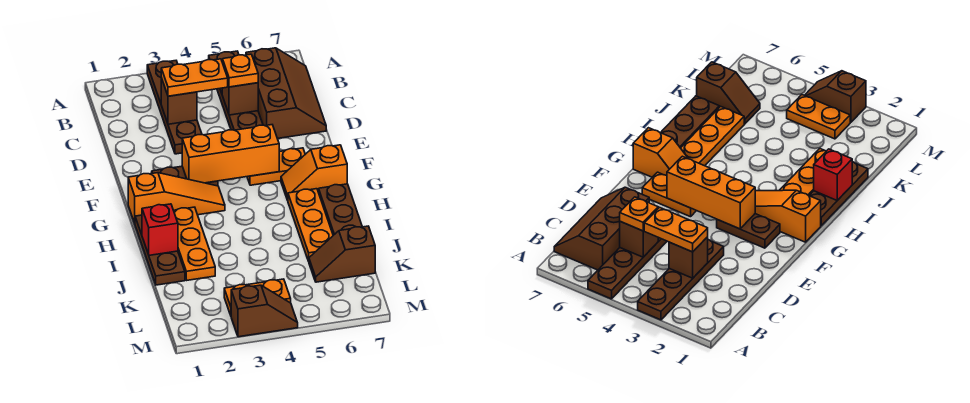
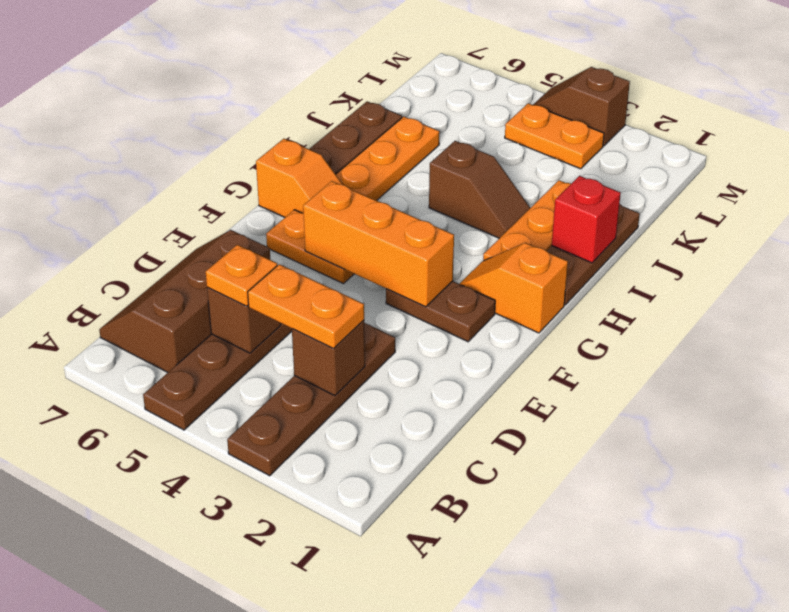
orange 1x3 slope [128,173,225,223] -> orange 1x2 slope [460,243,568,333]
brown 1x2 slope [309,226,375,282] -> brown 1x2 slope moved to [429,141,530,238]

